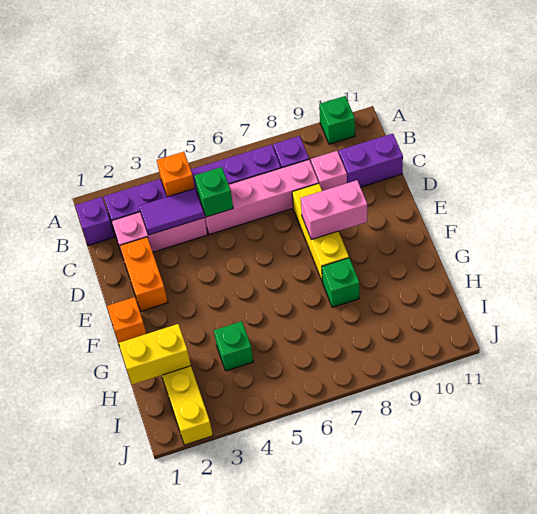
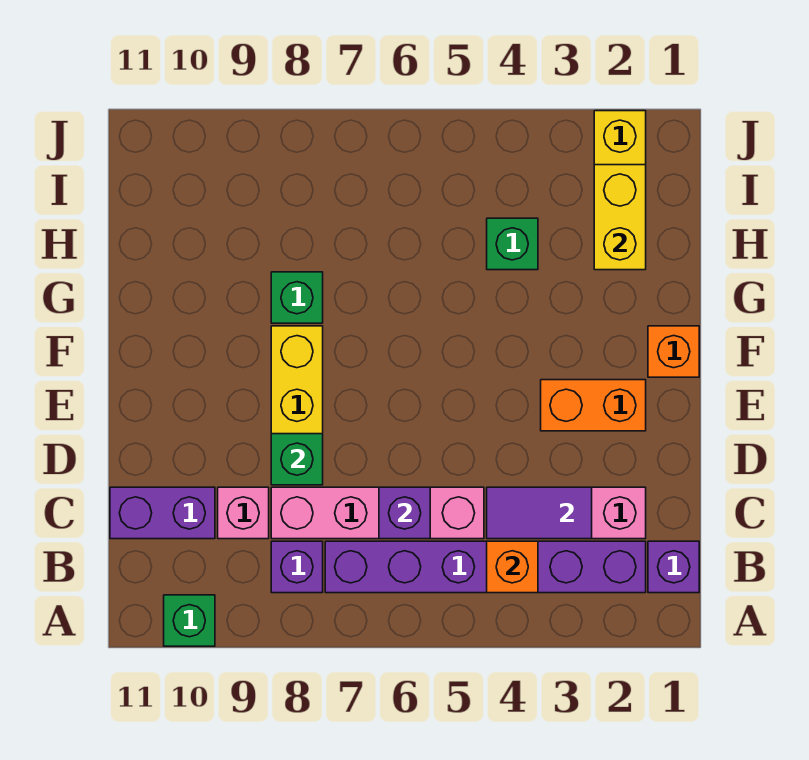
green 1x1 brick [195,167,233,217] -> green 1x1 brick moved to [271,434,323,485]
none -> purple 1x1 brick [379,487,430,539]
orange 1x2 brick [120,237,168,311] -> orange 1x2 brick turned to [541,380,646,431]
pink 1x2 brick [301,180,367,240] -> none
yellow 1x2 brick [119,324,191,385] -> yellow 1x2 brick turned to [594,165,646,270]

